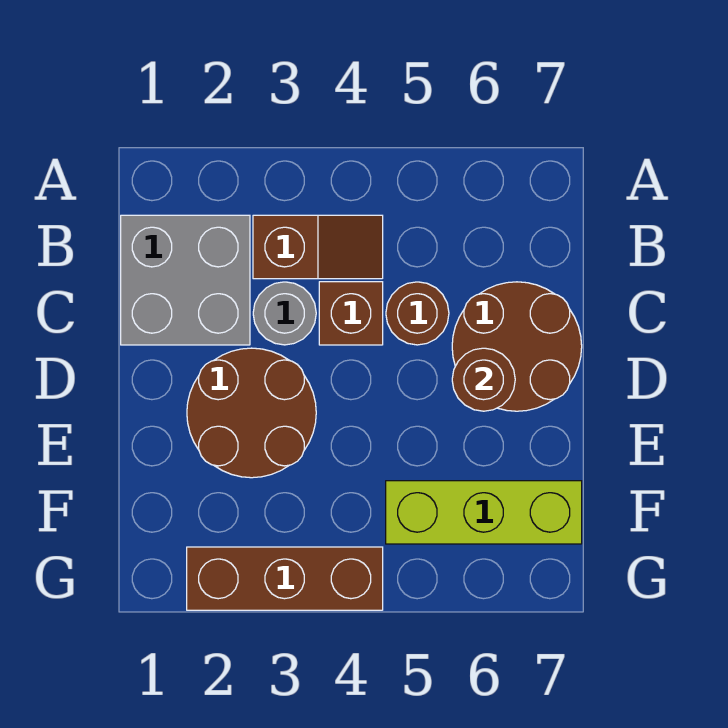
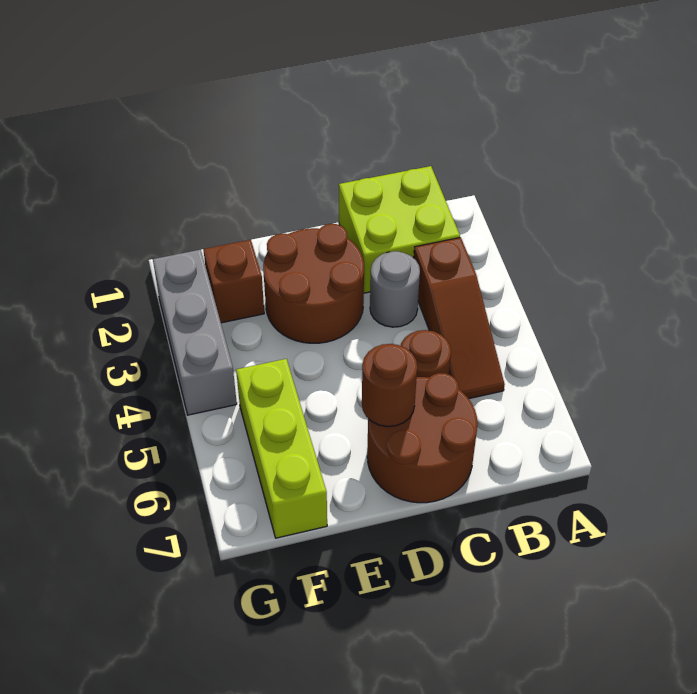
grey 2x2 brick [121,215,250,345] -> lime 2x2 brick [339,166,460,293]
brown 1x2 slope [253,215,383,279] -> brown 1x3 slope [414,237,505,399]
brown 1x1 brick [319,282,383,345] -> brown 1x1 brick moved to [203,240,264,323]
brown 1x3 brick [187,547,383,610] -> grey 1x3 brick [153,250,237,415]

